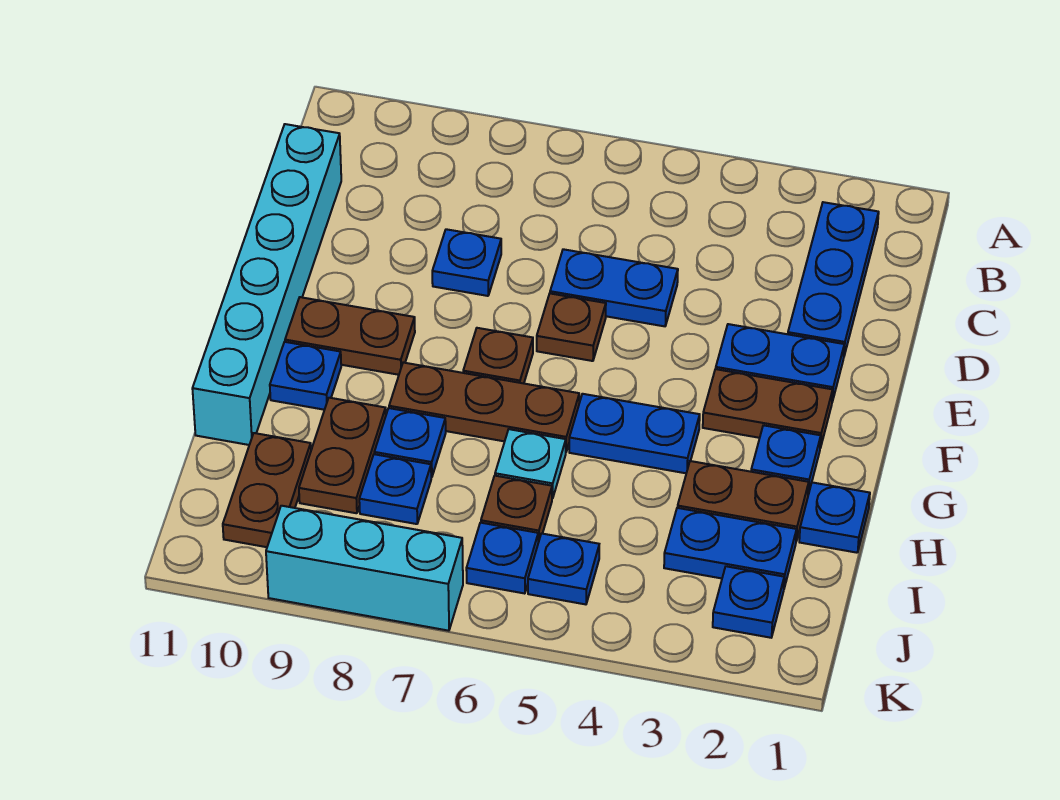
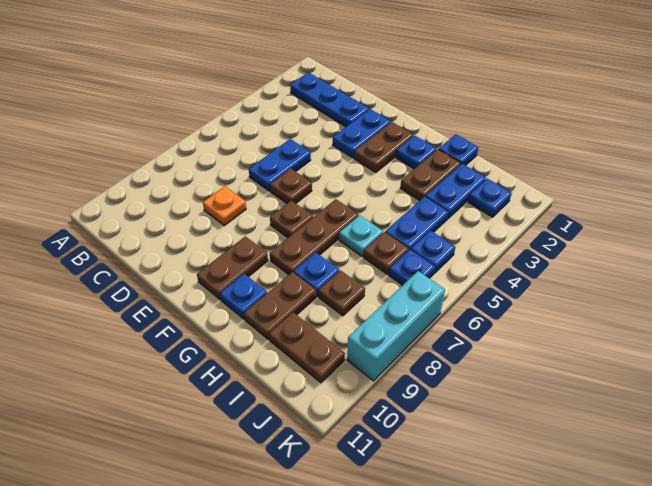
cyan 1x6 brick [192,124,341,445] -> none
blue 1x1 plate [432,229,501,296] -> orange 1x1 plate [203,186,246,226]
blue 1x2 plate [569,394,700,473] -> blue 1x2 plate moved to [385,197,449,251]
brown 1x2 plate [299,398,386,513] -> brown 1x2 plate turned to [244,272,316,339]
blue 1x1 plate [359,454,431,524] -> brown 1x1 plate [319,270,365,316]

